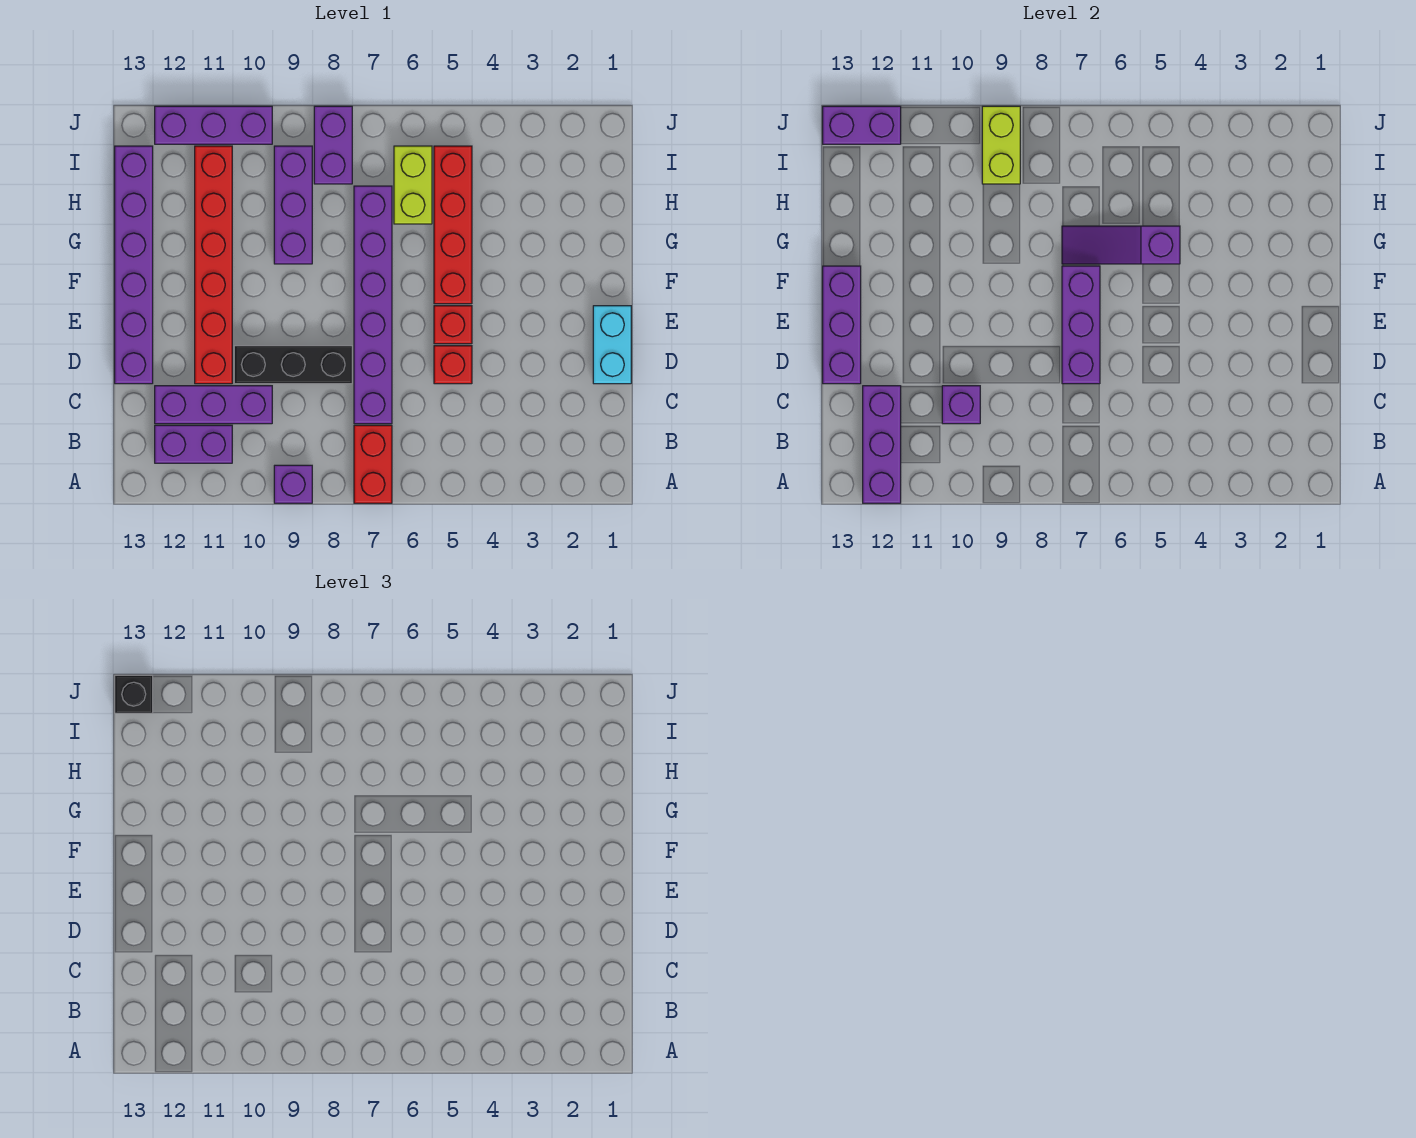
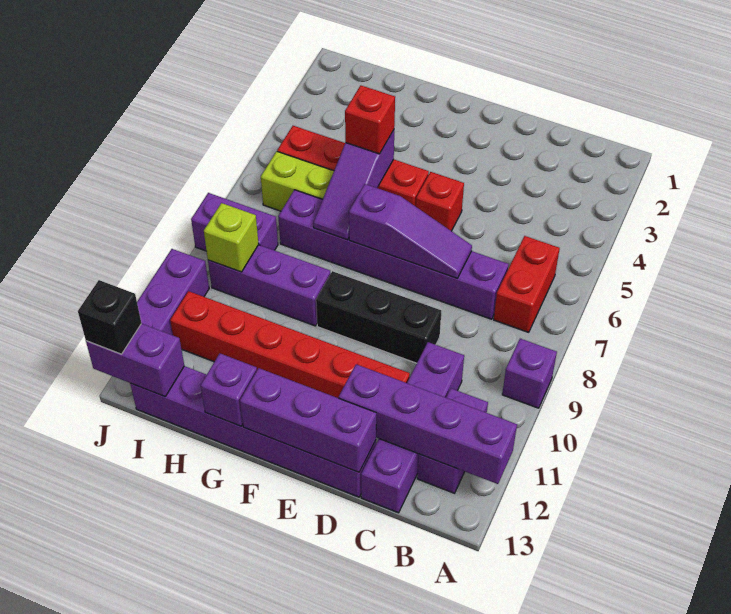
red 1x2 brick [354,425,392,503] -> red 1x2 brick turned to [494,236,560,332]
purple 1x3 brick [863,386,901,503] -> purple 1x4 brick [339,364,517,484]
purple 1x3 brick [155,386,272,424] -> purple 1x4 brick [361,342,464,513]
purple 1x1 brick [942,386,980,424] -> purple 1x1 brick moved to [201,354,257,426]
cyan 1x2 brick [593,306,631,384] -> none
red 1x1 brick [434,346,472,384] -> red 1x1 brick moved to [345,85,395,154]
purple 1x3 brick [1062,266,1100,384] -> purple 1x3 slope [349,184,472,278]
black 1x3 brick [234,346,352,384] -> black 1x3 brick turned to [316,271,441,363]
lime 1x2 brick [982,106,1020,184] -> lime 1x1 brick [204,203,259,272]
purple 1x2 brick [823,106,901,144] -> purple 1x2 brick turned to [86,324,184,397]

